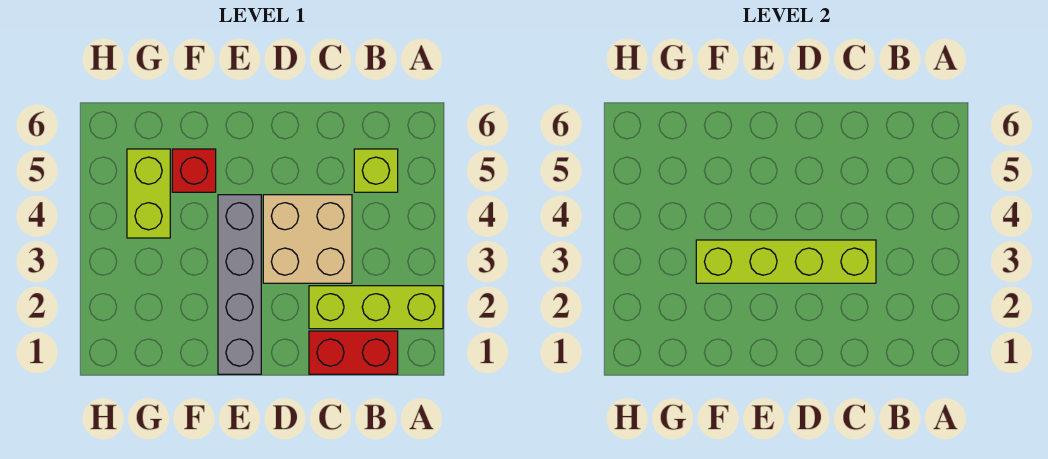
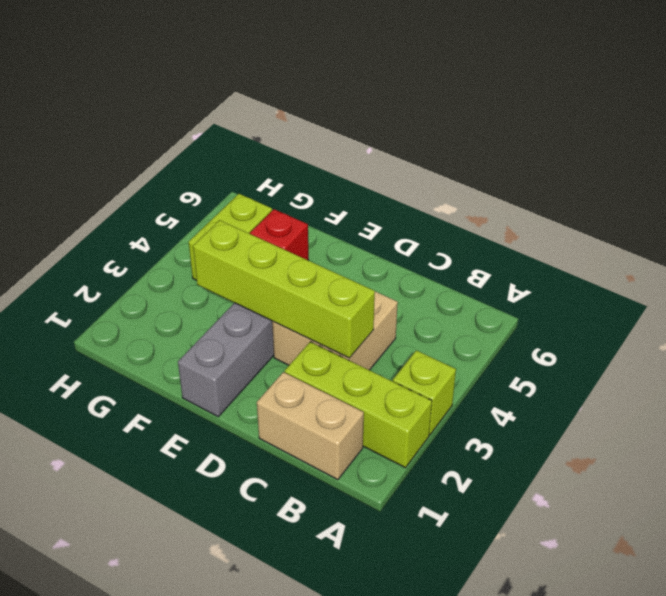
red 1x2 brick [309,331,398,374] -> tan 1x2 brick [257,372,364,480]
lime 1x1 brick [354,149,398,192] -> lime 1x1 brick moved to [393,350,456,435]

